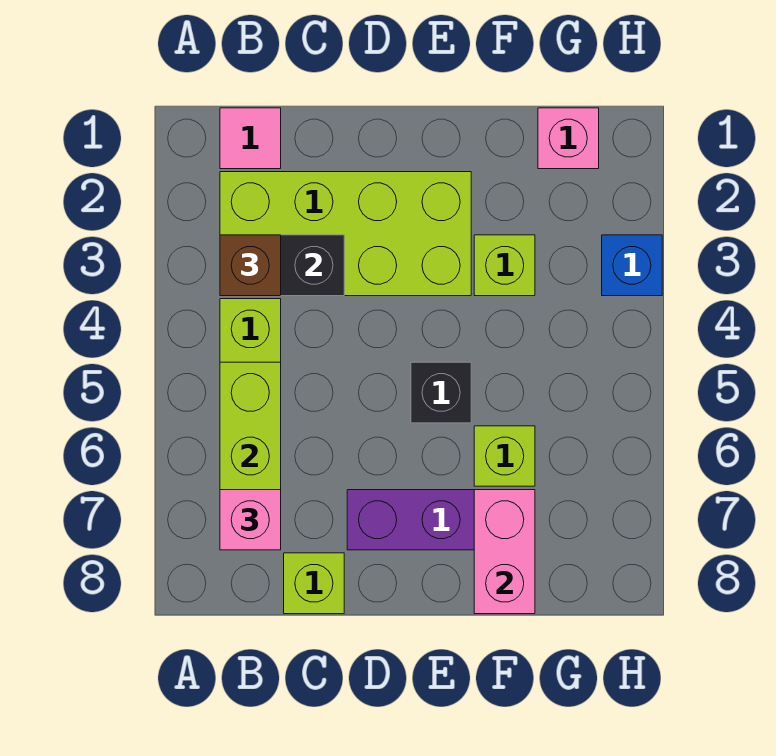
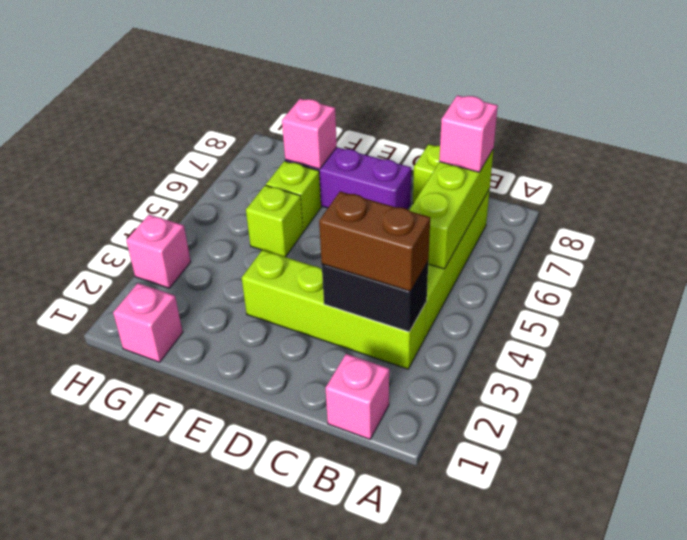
pink 1x1 tile [220,108,281,169] -> pink 1x1 brick [326,354,389,439]
lime 2x4 brick [220,172,471,296] -> lime 1x4 brick [242,250,427,369]
brown 1x1 brick [220,235,281,296] -> brown 1x2 brick [319,191,430,291]
black 1x1 brick [411,362,471,423] -> none
lime 1x1 brick [474,235,535,296] -> lime 1x1 brick moved to [246,185,303,257]
pink 1x2 brick [474,490,535,614] -> pink 1x1 brick [282,99,337,169]
blue 1x1 brick [602,235,662,296] -> pink 1x1 brick [126,215,191,288]

